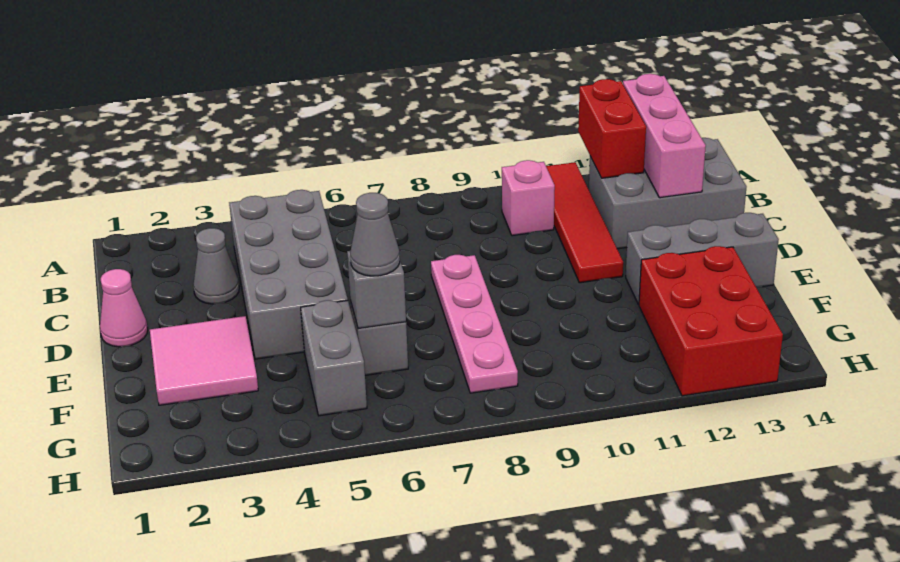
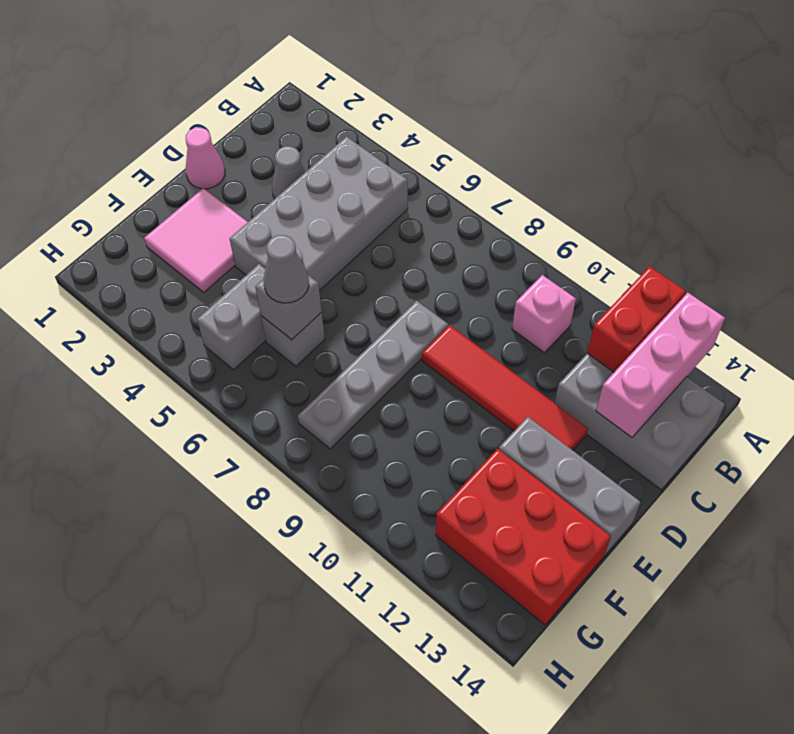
red 1x4 tile [546,162,623,283] -> red 1x4 tile turned to [422,325,588,450]
pink 1x4 plate [431,255,518,393] -> grey 1x4 plate [298,301,448,449]
red 2x3 brick [639,246,783,396] -> red 2x3 brick turned to [436,449,611,625]

